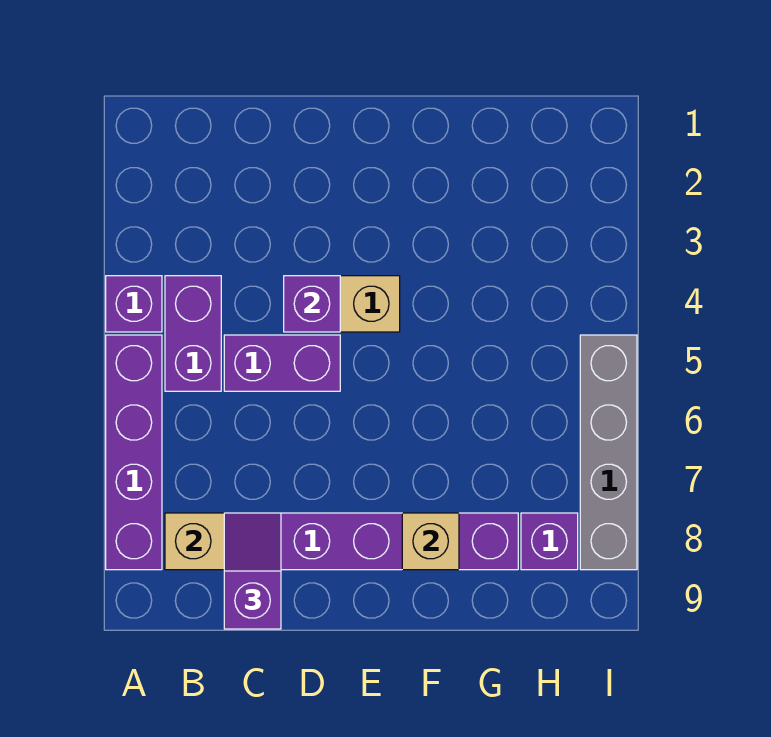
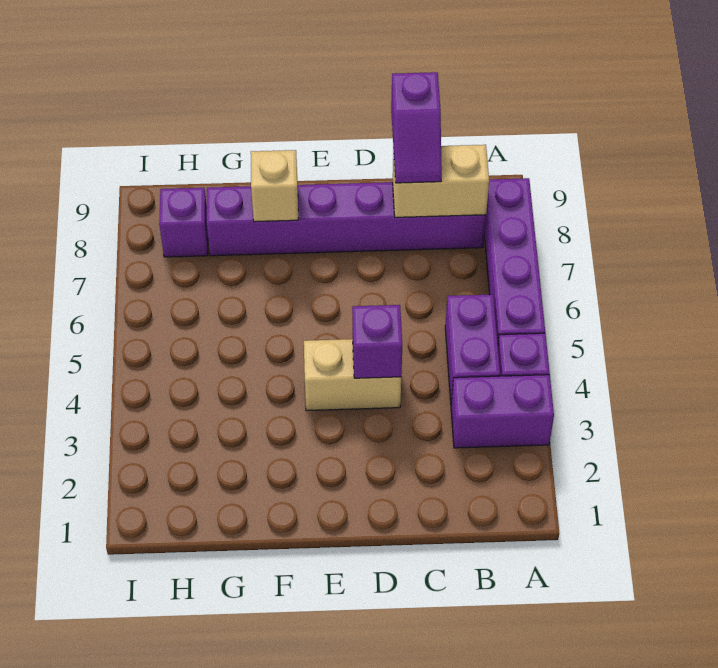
purple 1x2 brick [224,335,340,391] -> purple 1x2 brick moved to [451,375,554,448]
grey 1x4 brick [580,335,637,570] -> none

